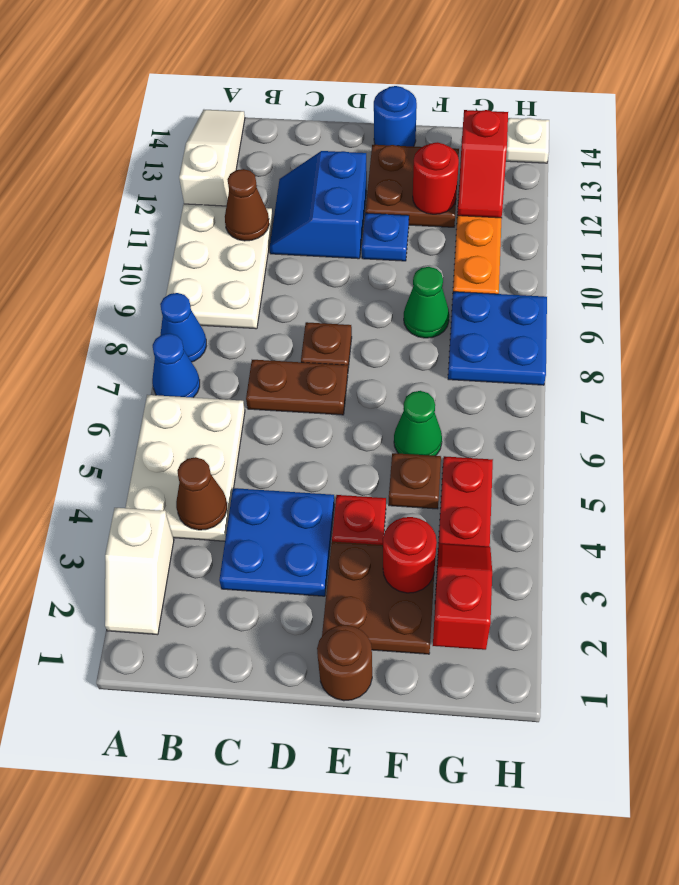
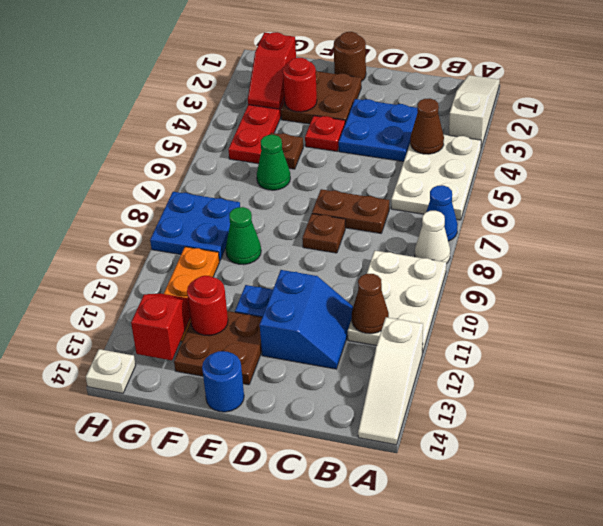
white 1x2 slope [105,508,174,635] -> white 1x3 slope [449,75,500,148]
blue 1x1 cone [160,293,206,362] -> white 1x1 cone [415,211,450,264]

